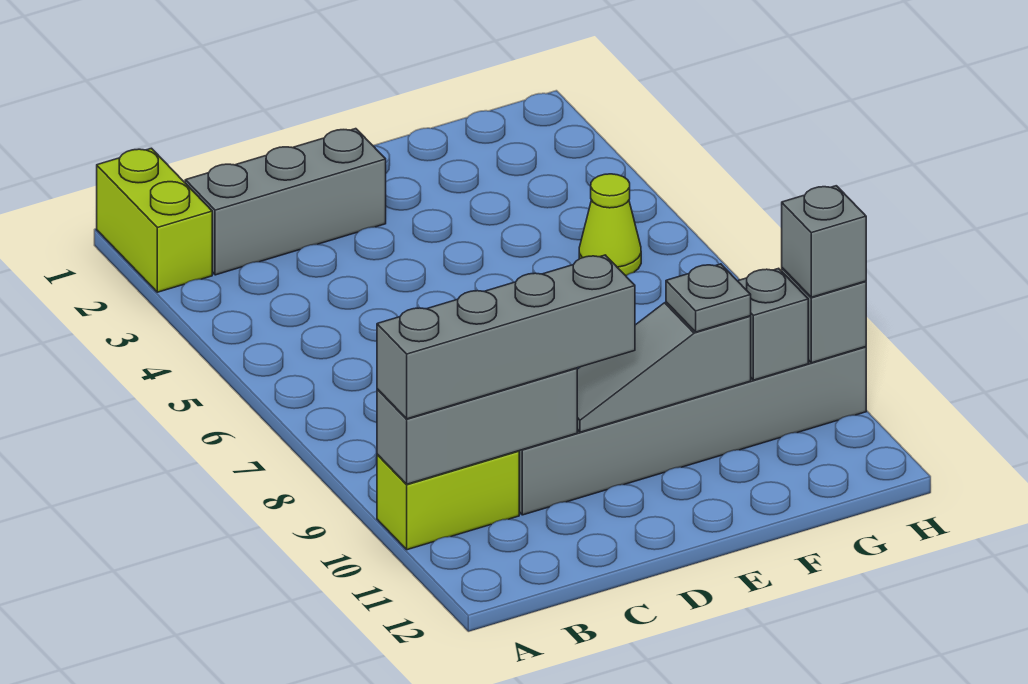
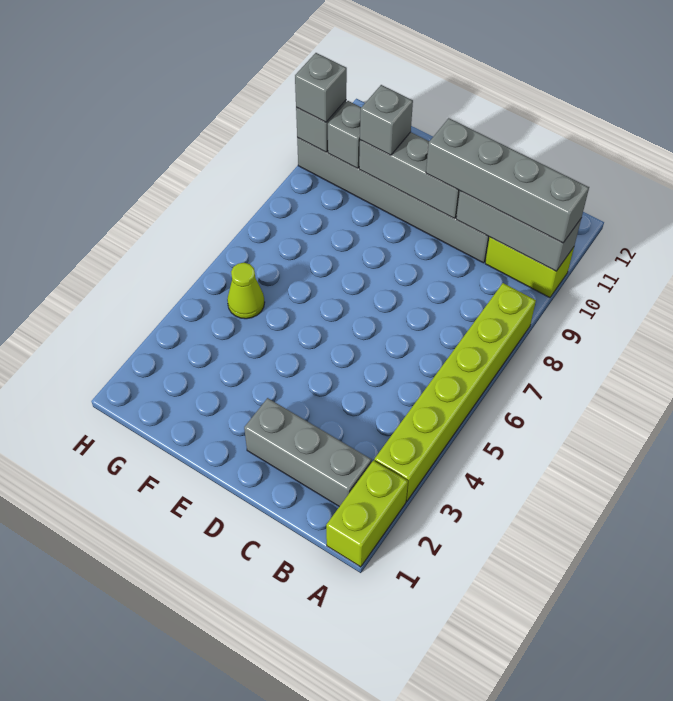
none -> lime 1x6 brick [374,283,536,501]
grey 1x3 slope [577,302,751,432] -> grey 1x3 brick [359,132,460,218]
grey 1x1 plate [666,264,751,332] -> grey 1x1 brick [360,85,413,155]

